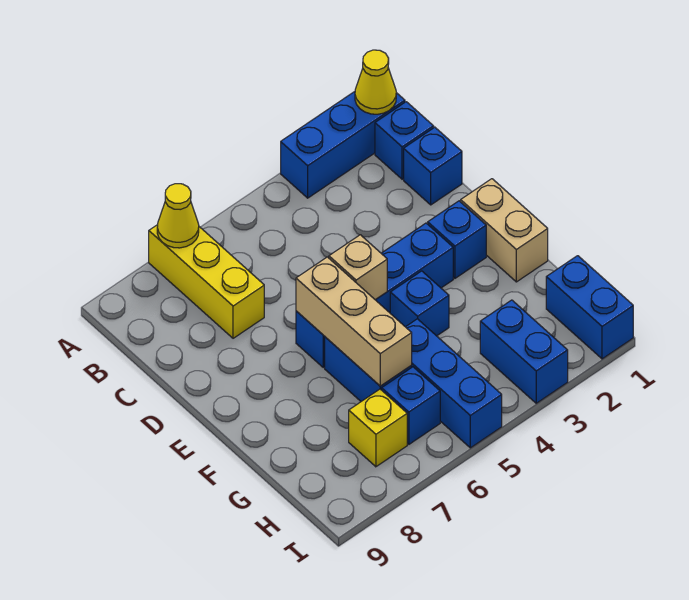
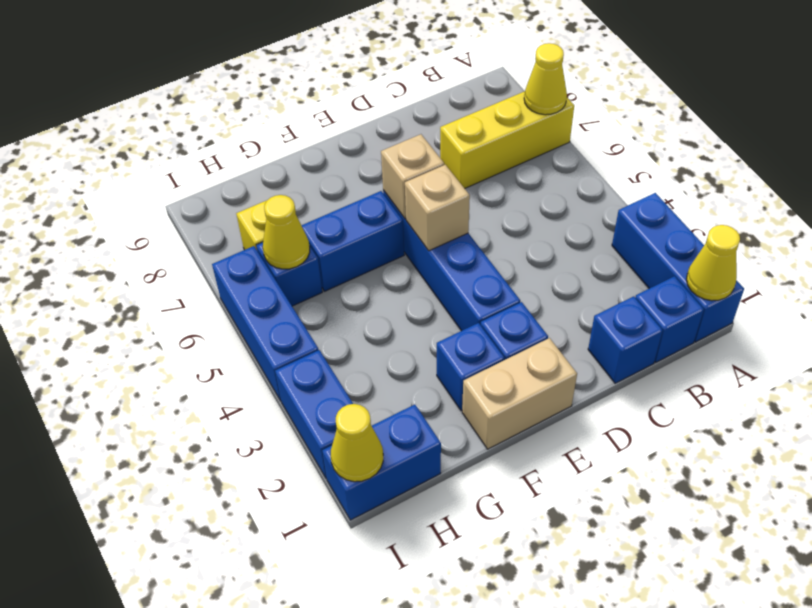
tan 1x3 brick [296,257,412,386] -> tan 1x1 brick [381,134,444,219]
blue 1x1 brick [390,271,449,336] -> blue 1x1 brick moved to [437,323,504,411]
blue 1x3 brick [406,319,502,448] -> blue 1x3 brick turned to [212,246,318,401]
blue 1x2 brick [480,300,568,403] -> blue 1x2 brick turned to [275,350,353,479]
none -> yellow 1x1 cone [263,195,310,269]
none -> yellow 1x1 cone [331,404,383,482]

